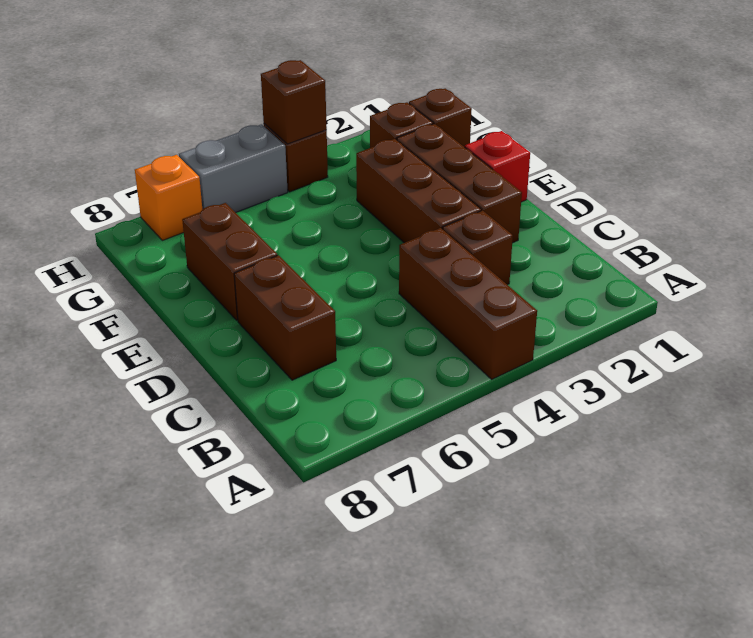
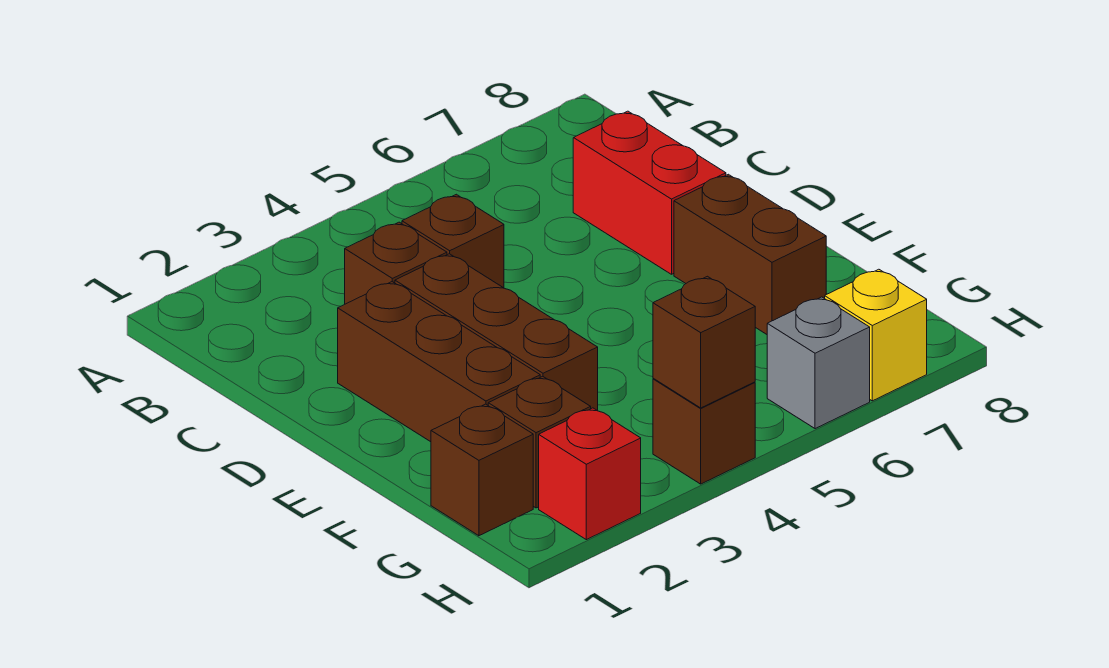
brown 1x3 brick [399,228,537,379] -> brown 1x1 brick [402,194,504,288]
brown 1x2 brick [234,255,336,380] -> red 1x2 brick [573,111,726,274]
red 1x1 brick [465,131,530,202] -> red 1x1 brick moved to [539,408,641,540]
grey 1x2 brick [179,124,288,213] -> grey 1x1 brick [767,297,870,429]
orange 1x1 brick [135,155,202,240] -> yellow 1x1 brick [825,269,927,401]

